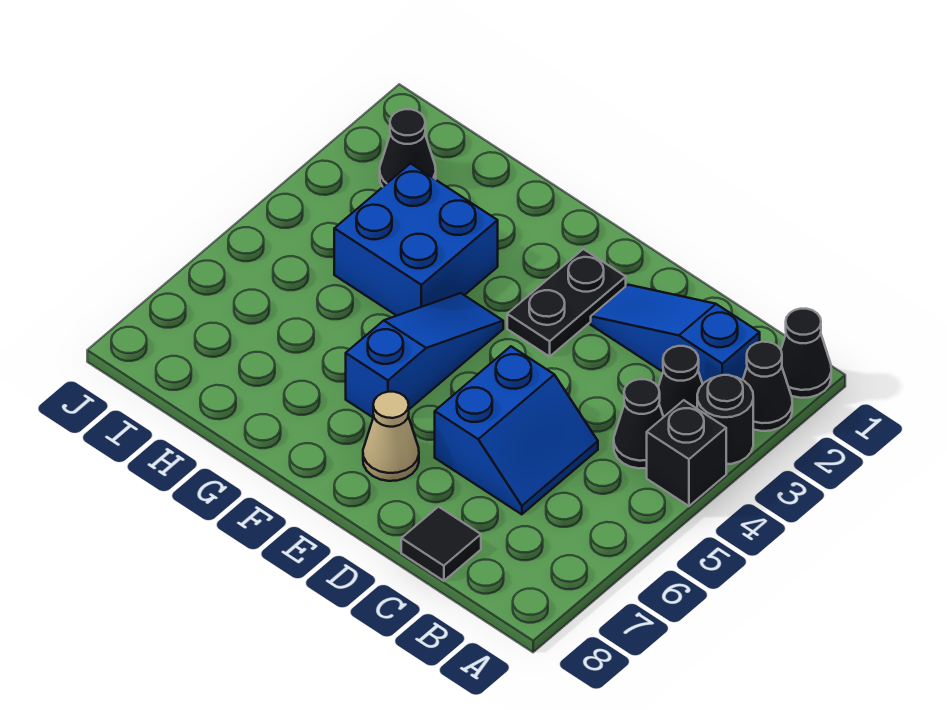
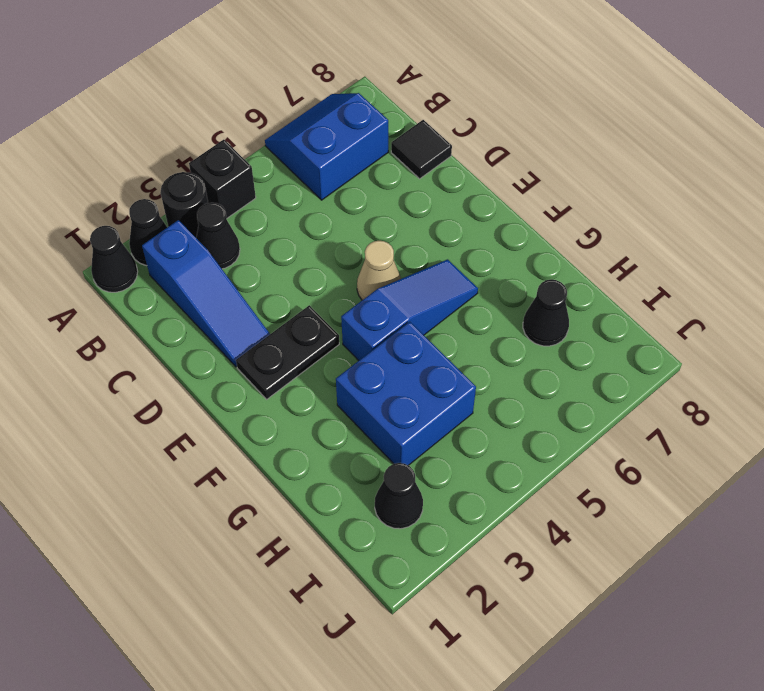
black 1x1 cone [614,379,663,468] -> black 1x1 cone moved to [523,280,569,346]
blue 2x2 slope [435,346,598,514] -> blue 2x2 slope moved to [265,93,388,200]
tan 1x1 cone [363,392,419,481] -> tan 1x1 cone moved to [357,241,401,300]
blue 1x3 slope [346,293,503,417] -> blue 1x3 slope turned to [341,259,478,361]

